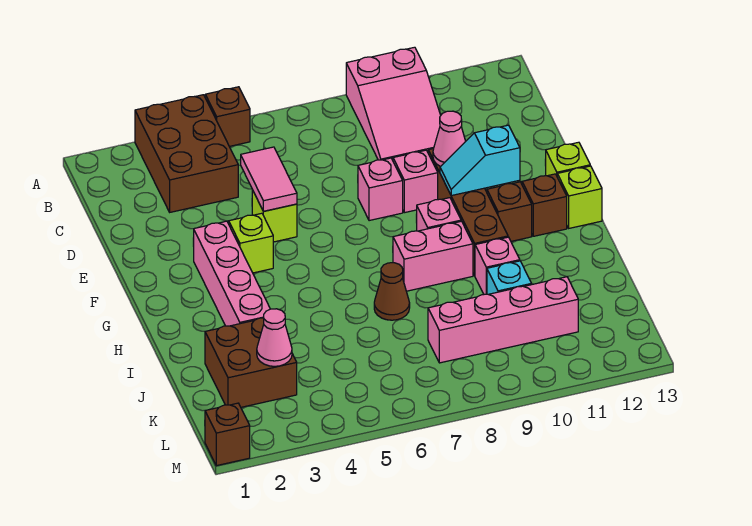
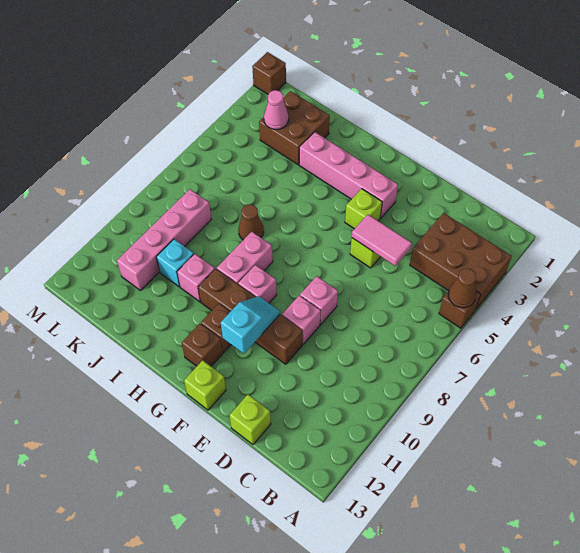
none -> brown 1x1 cone [448,268,476,308]
pink 2x3 slope [346,47,441,160] -> none
pink 1x1 cone [433,111,466,167] -> none
lime 1x1 brick [557,166,602,228] -> lime 1x1 brick moved to [229,395,271,445]

